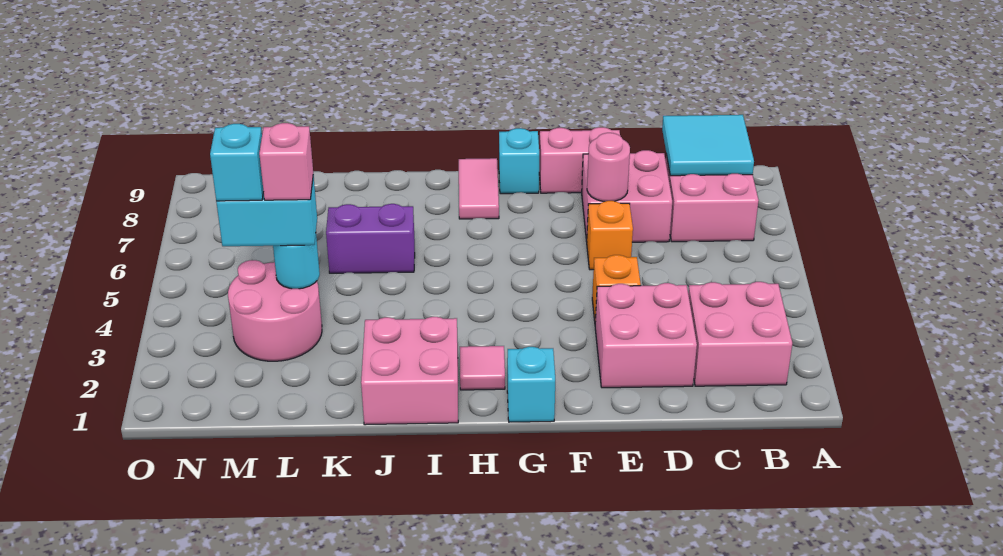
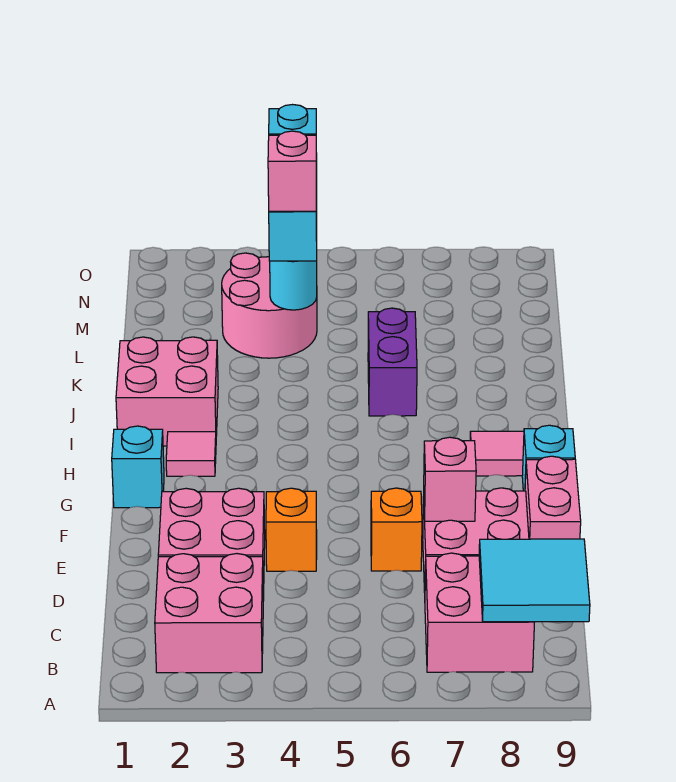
pink 1x1 round brick [587,133,630,201] -> pink 1x1 brick [424,437,476,521]

